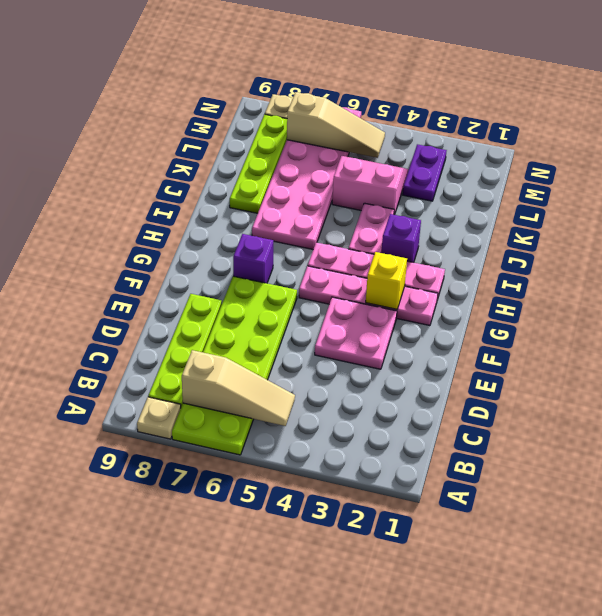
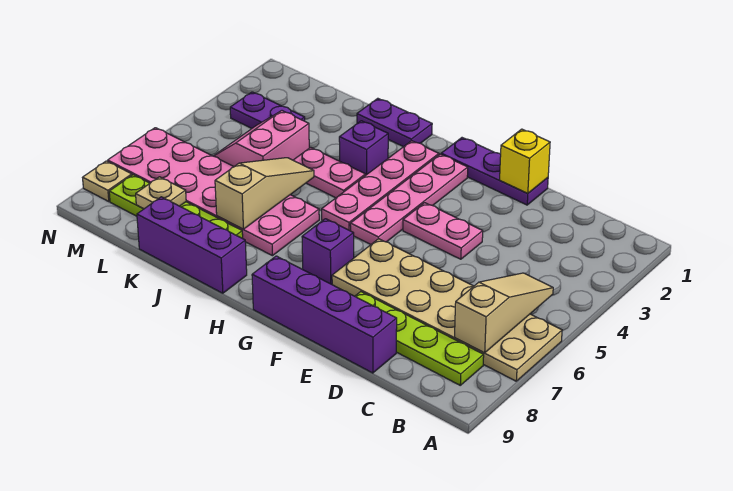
lime 2x6 plate [172,276,297,455] -> tan 2x6 plate [332,239,562,381]
tan 1x1 plate [137,397,181,439] -> tan 1x1 plate moved to [136,177,186,209]
none -> purple 1x4 brick [252,256,397,373]
none -> purple 1x3 plate [441,138,548,205]
pink 2x2 plate [315,297,397,369] -> pink 1x2 plate [403,203,483,259]
yellow 1x1 brick [366,252,407,309] -> yellow 1x1 brick moved to [500,129,550,194]
none -> purple 1x2 plate [357,98,432,147]
none -> purple 1x3 brick [137,197,247,293]
tan 1x3 slope [287,92,385,158] -> tan 1x3 slope moved to [215,158,314,229]

